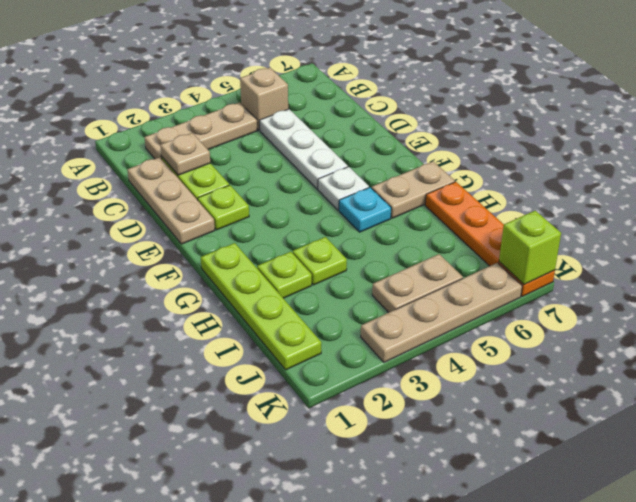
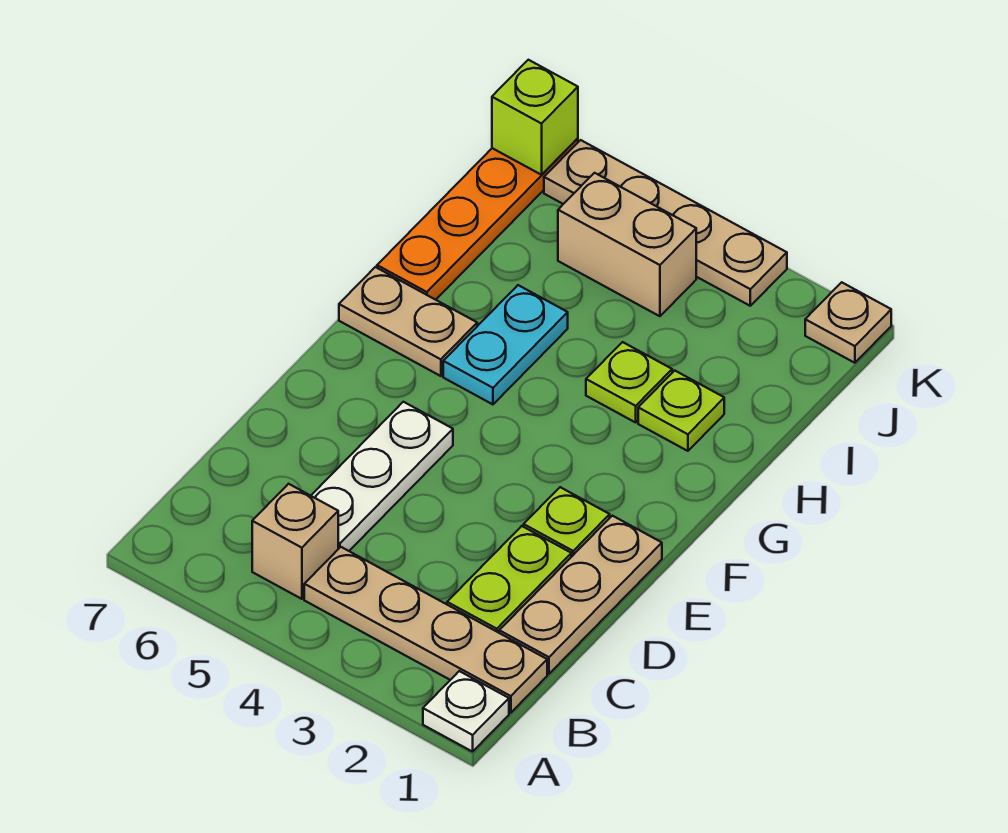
tan 1x3 plate [144,102,257,159] -> tan 1x4 plate [304,547,547,713]
tan 1x1 plate [160,133,210,175] -> tan 1x1 plate moved to [805,282,891,363]
white 1x1 plate [318,167,369,210] -> white 1x1 plate moved to [423,671,509,752]
lime 1x4 plate [201,243,321,370] -> none
cyan 1x1 plate [339,187,391,232] -> cyan 1x2 plate [443,285,568,404]
tan 1x2 plate [372,254,463,313] -> tan 1x2 brick [558,173,696,316]

